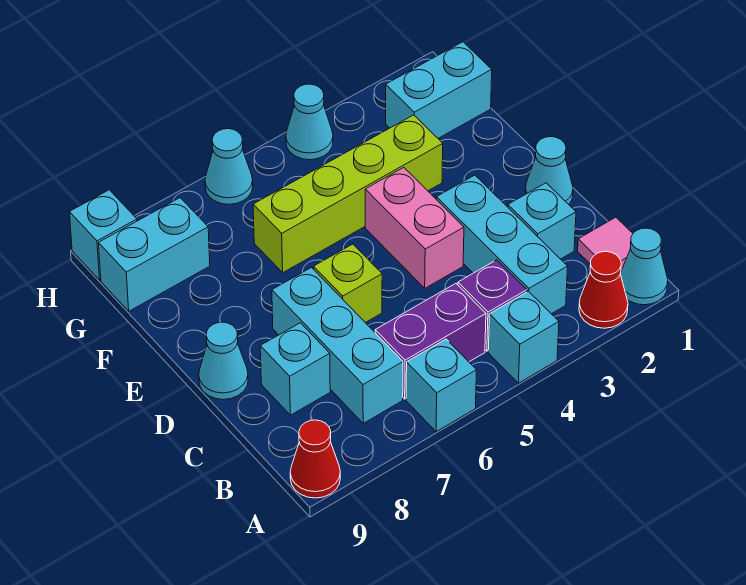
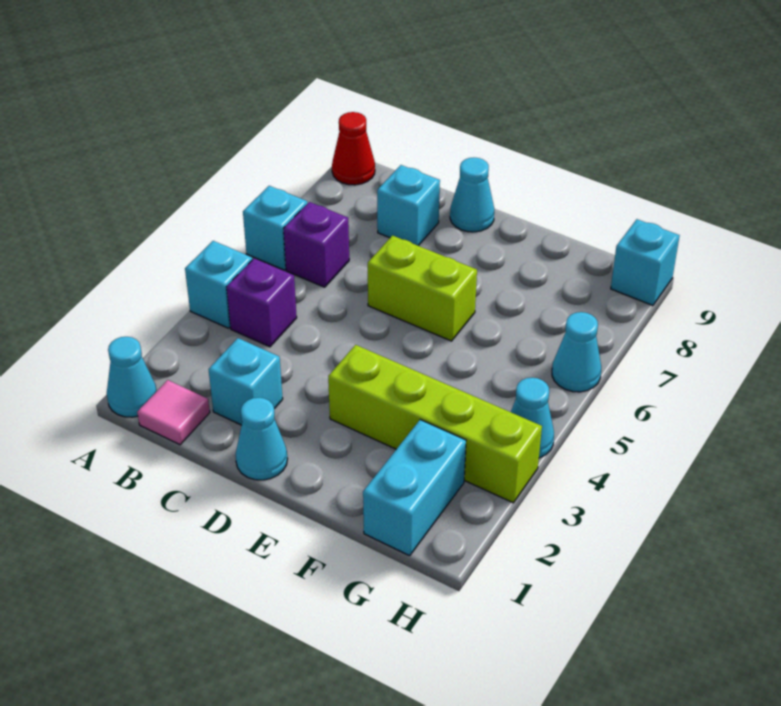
red 1x1 cone [579,251,628,328] -> none
cyan 1x3 brick [436,175,568,314] -> none
purple 1x2 brick [375,283,486,399] -> purple 1x1 brick [283,202,349,287]
cyan 1x3 brick [272,268,403,423] -> none
pink 1x2 brick [365,168,464,288] -> none
lime 1x1 brick [314,244,382,323] -> lime 1x2 brick [368,236,477,341]
lime 1x4 brick [253,115,443,272] -> lime 1x4 brick turned to [328,345,542,503]
cyan 1x2 brick [98,198,210,311] -> none

